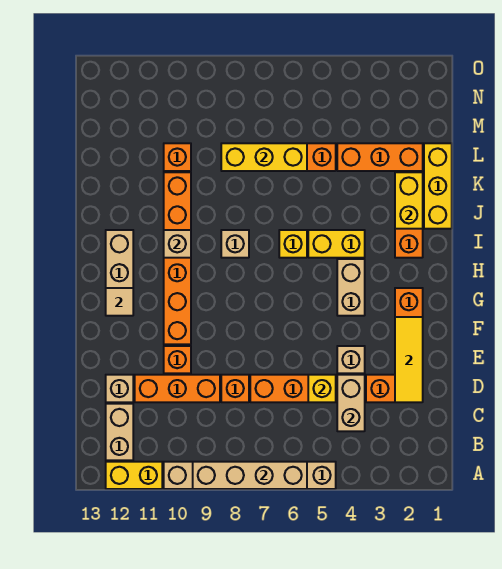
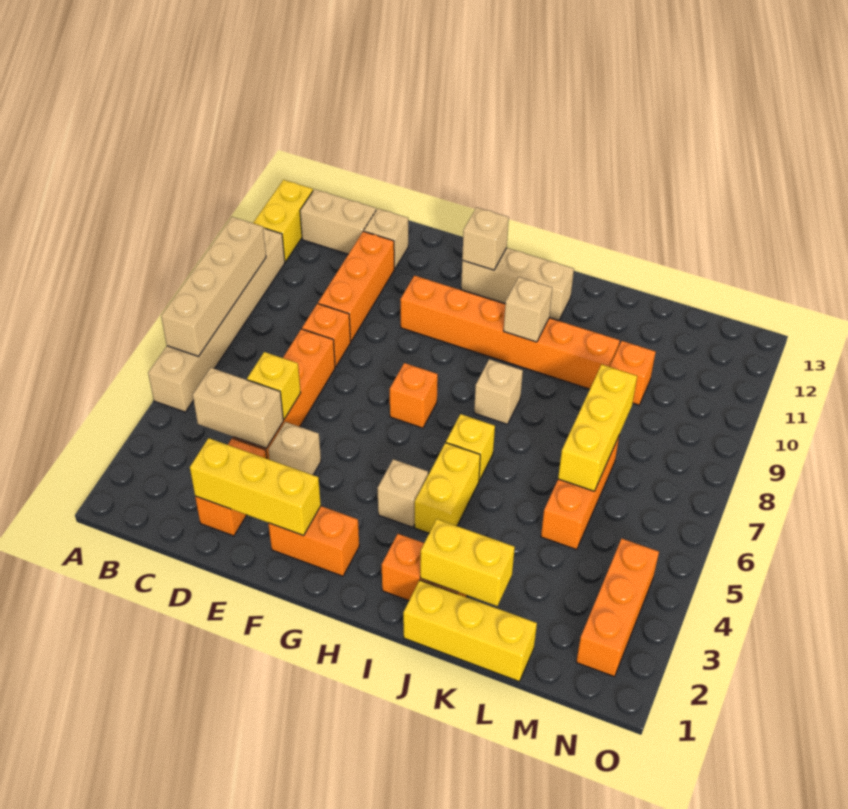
yellow 1x3 tile [395,317,423,402] -> yellow 1x3 brick [190,438,321,536]
orange 1x1 brick [164,346,191,373] -> orange 1x1 brick moved to [390,363,438,428]
tan 1x2 brick [337,259,365,316] -> tan 1x1 brick [378,459,428,527]
tan 1x1 tile [106,288,133,316] -> tan 1x1 brick [462,207,509,270]
orange 1x3 brick [337,143,423,171] -> orange 1x3 brick moved to [576,539,659,677]

